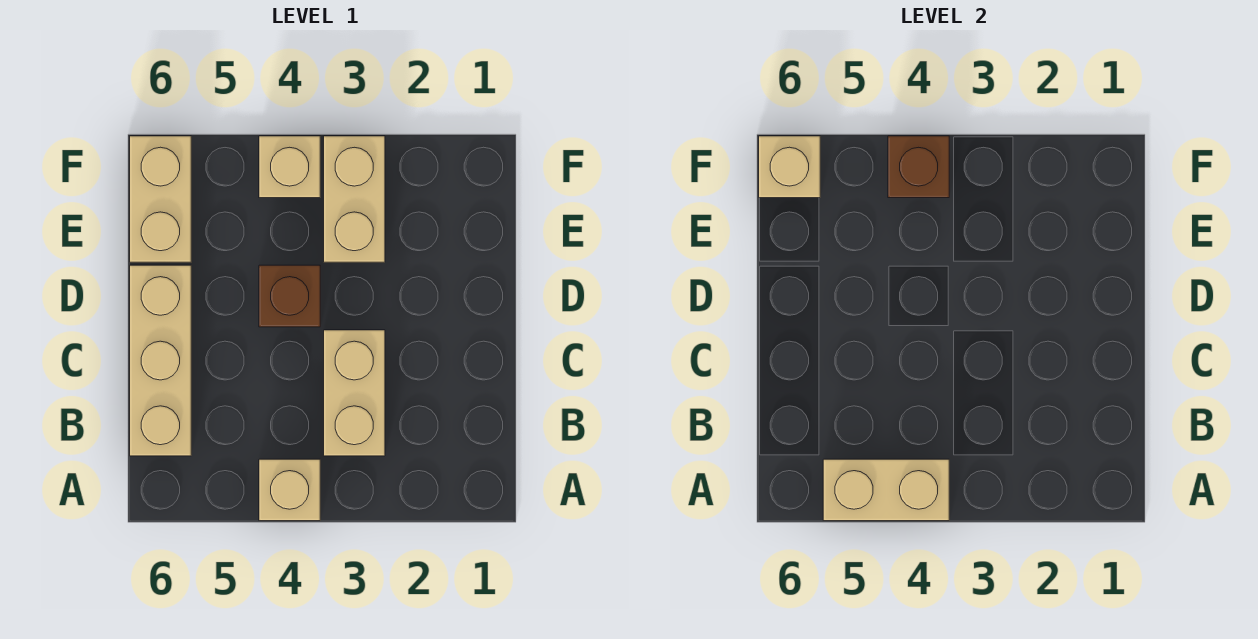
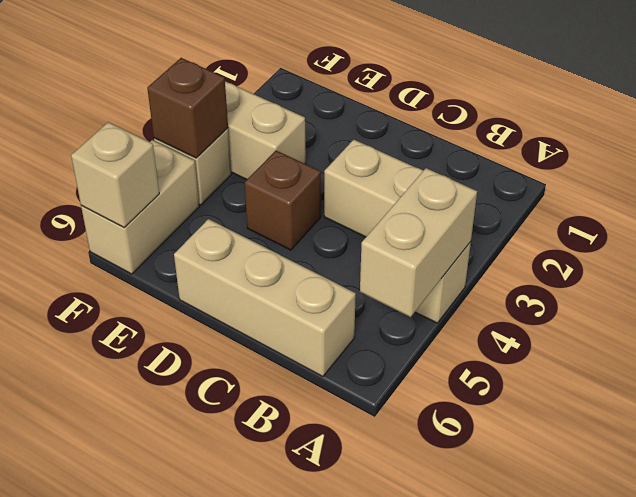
tan 1x2 brick [130,136,191,262] -> tan 1x2 brick turned to [81,140,199,274]

